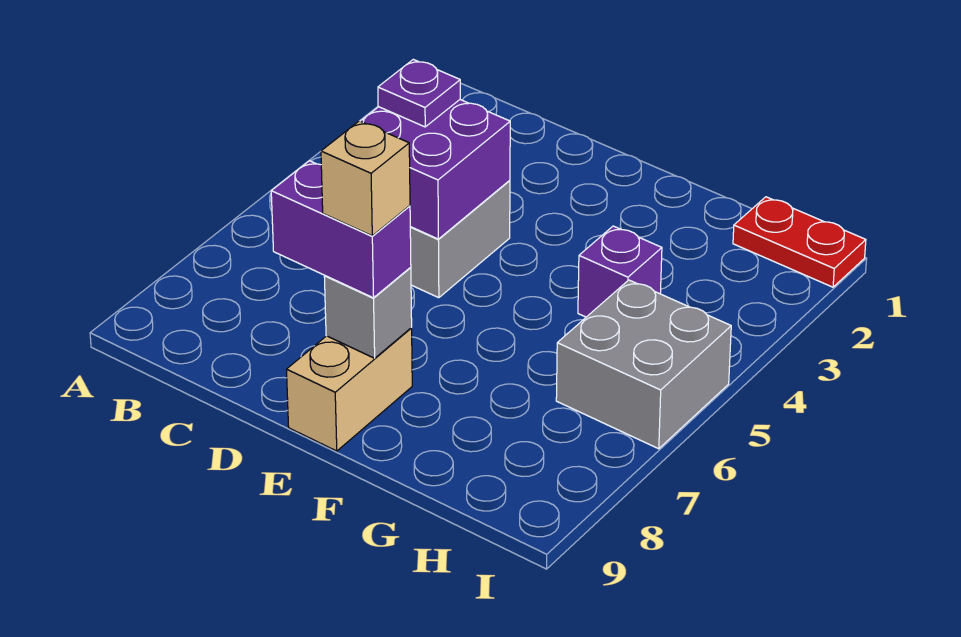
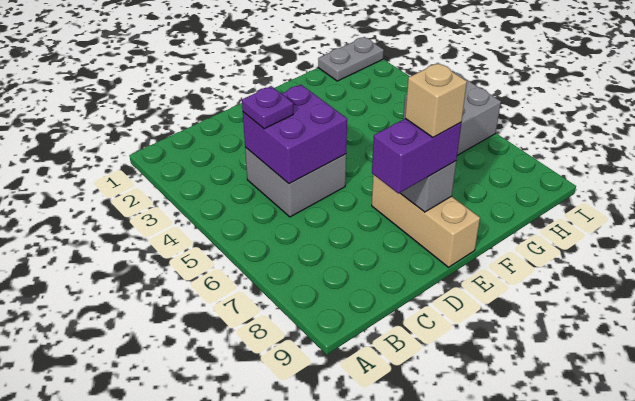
tan 1x2 brick [287,328,412,451] -> tan 1x3 brick [372,175,480,267]
purple 1x1 brick [578,226,662,317] -> none
red 1x2 plate [733,197,866,287] -> grey 1x2 plate [318,37,384,81]

